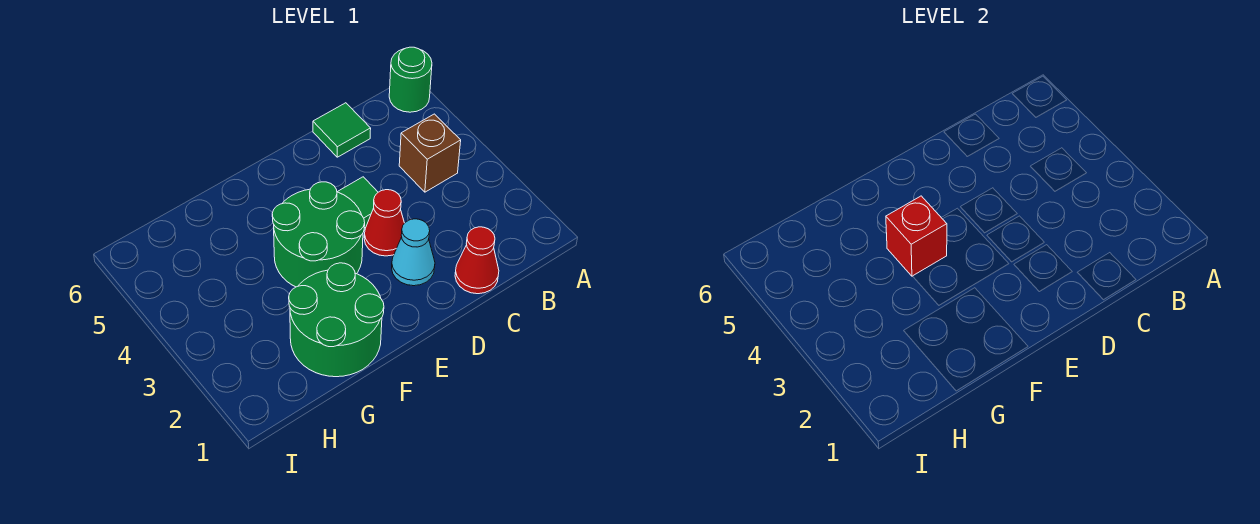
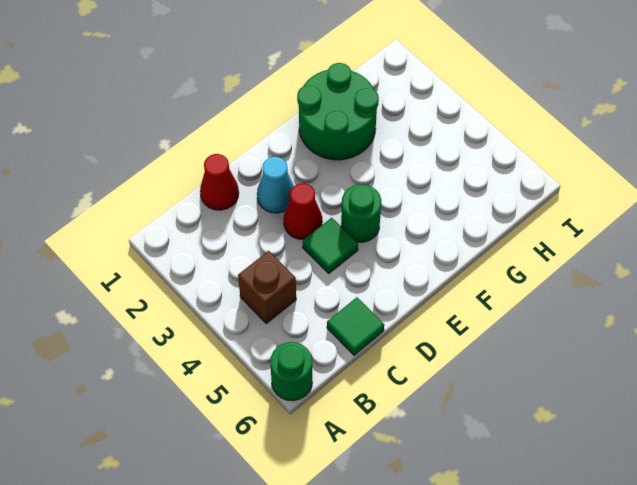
green 2x2 round brick [272,182,365,287] -> green 1x1 round brick [341,184,381,242]
red 1x1 brick [886,196,947,276] -> none

